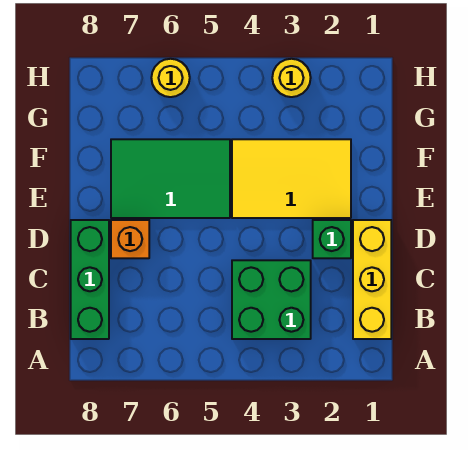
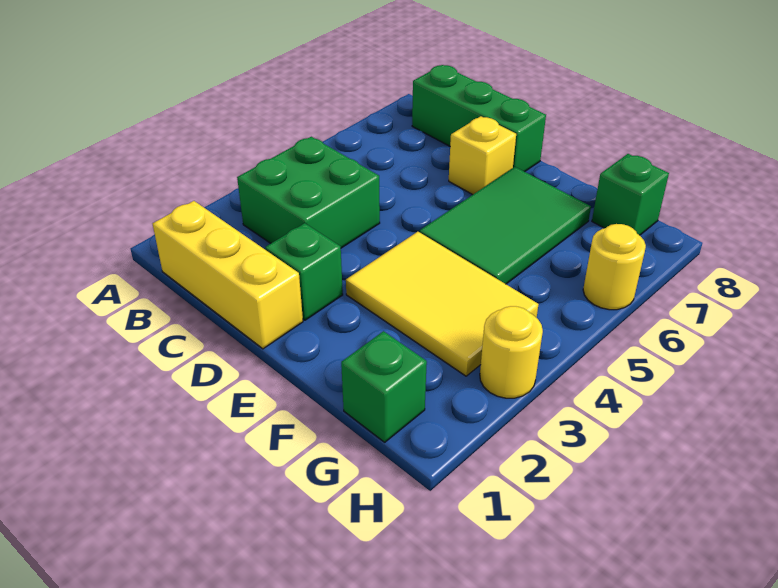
orange 1x1 brick [111,220,149,258] -> yellow 1x1 brick [449,116,516,195]
yellow 2x3 tile [232,139,351,218] -> yellow 2x3 tile turned to [346,232,539,376]
none -> green 1x1 brick [341,331,427,442]
none -> green 1x1 brick [592,154,669,235]

